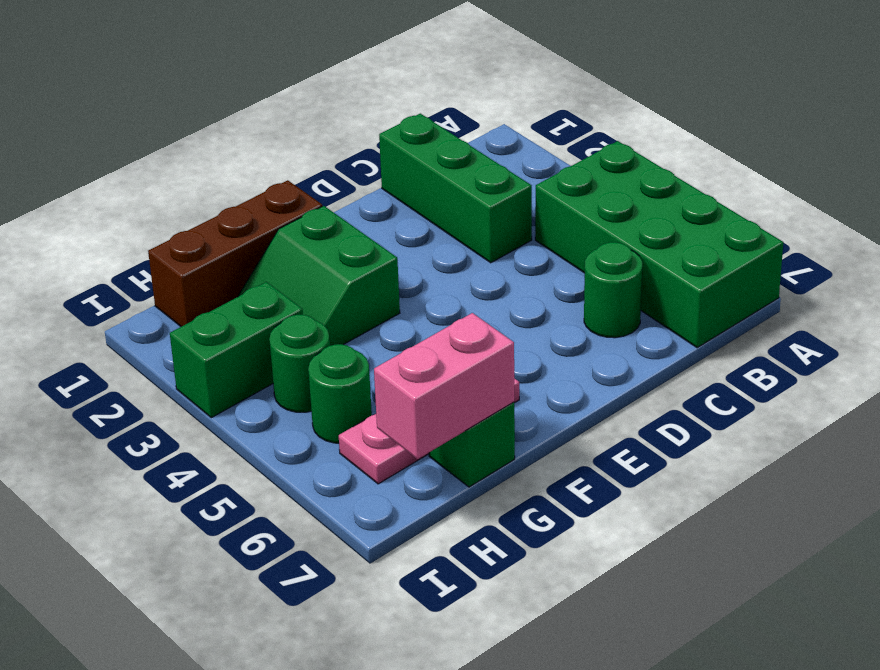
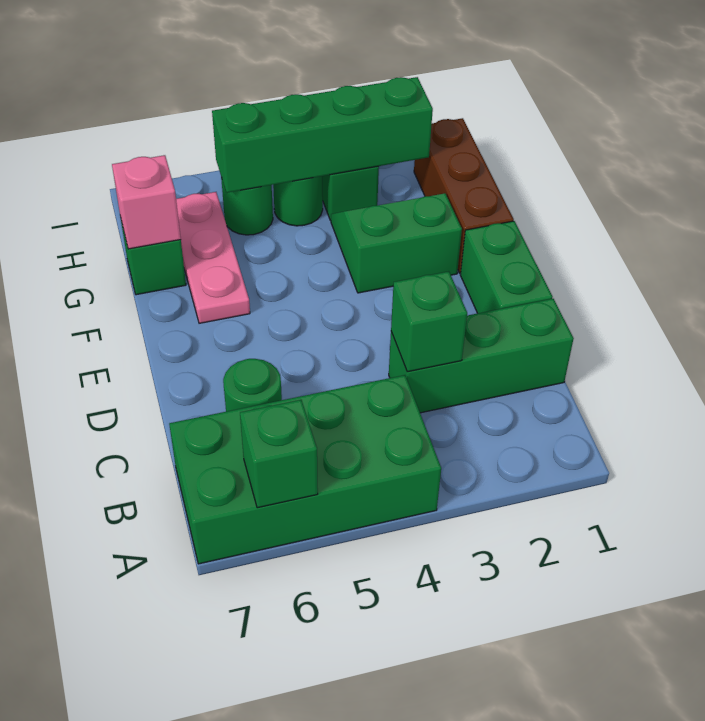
none -> green 1x1 brick [240,400,318,508]
none -> green 1x1 brick [391,271,467,372]
none -> green 1x2 brick [460,221,552,313]
pink 1x2 brick [374,313,514,459] -> pink 1x1 brick [112,155,181,249]
none -> green 1x4 brick [212,77,433,193]

